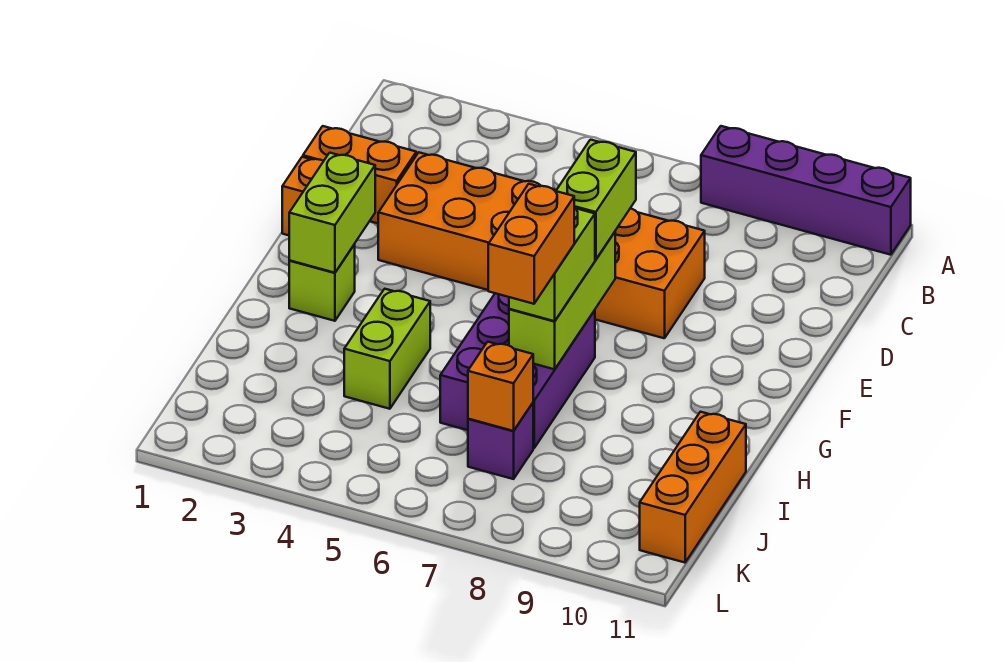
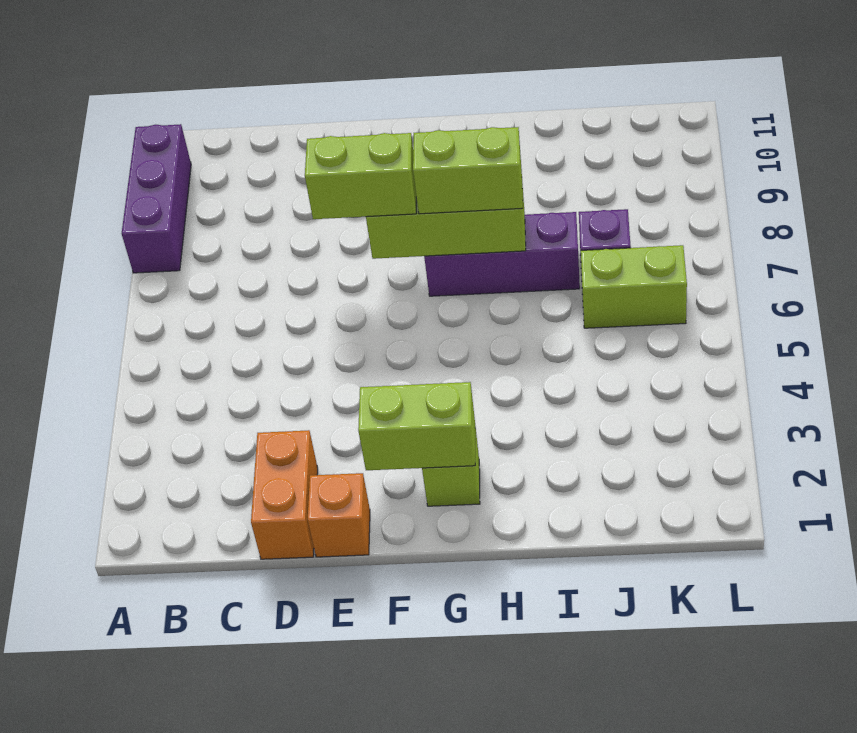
purple 1x4 brick [701,126,911,255] -> purple 1x3 brick [122,124,191,273]
orange 2x6 brick [378,153,705,338] -> none
purple 2x3 brick [440,293,595,448] -> purple 1x3 brick [424,212,580,296]
lime 1x2 brick [344,289,430,409] -> lime 1x2 brick moved to [581,245,687,328]
orange 1x2 brick [488,184,574,304] -> none
orange 1x3 brick [640,412,746,563] -> none
orange 1x1 brick [468,342,533,431] -> none

